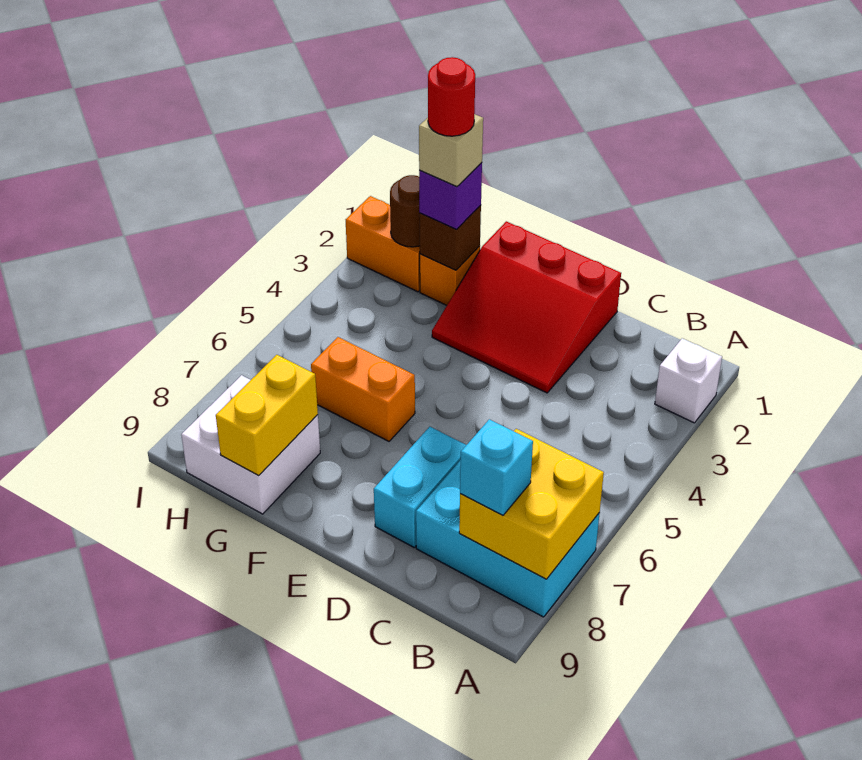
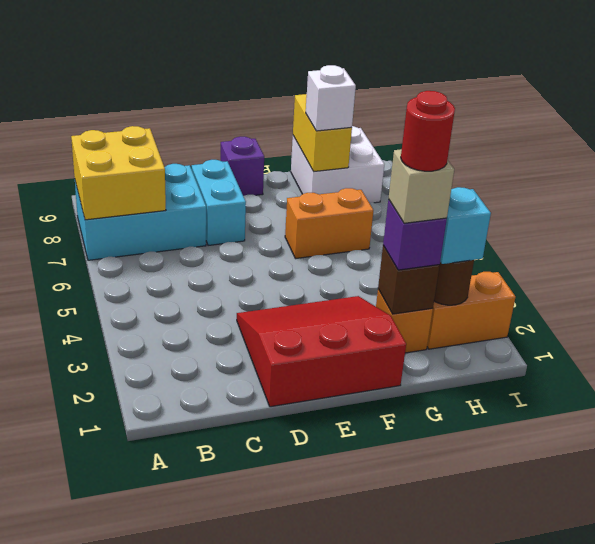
white 1x1 brick [655,338,722,423] -> white 1x1 brick moved to [306,65,356,131]
cyan 1x1 brick [460,419,533,515] -> cyan 1x1 brick moved to [440,187,491,264]
none -> purple 1x1 brick [221,137,264,196]

